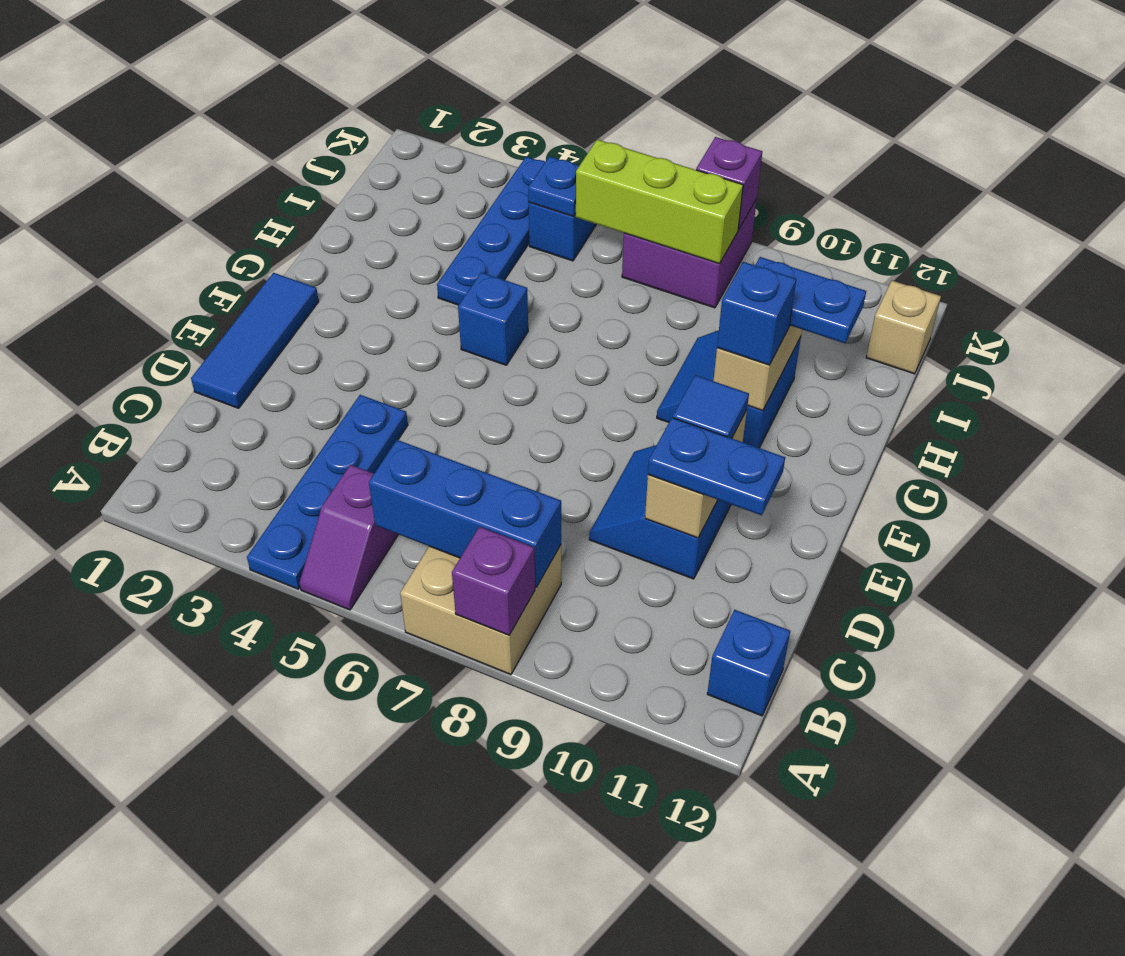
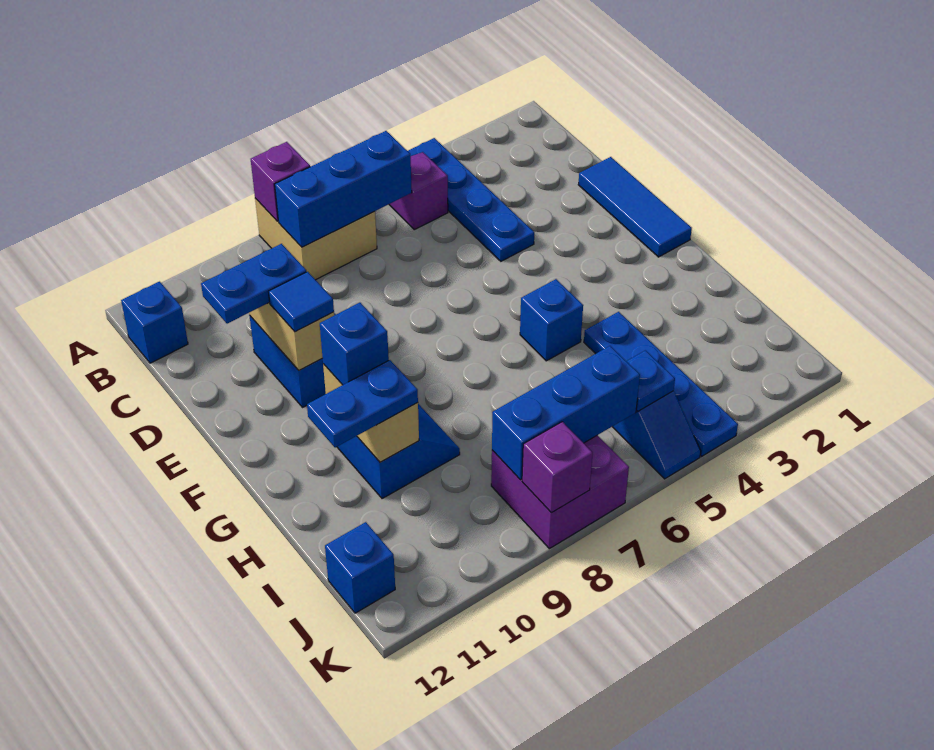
lime 1x3 brick [576,140,743,264] -> blue 1x3 brick [492,346,640,480]
tan 1x1 brick [866,281,941,374] -> blue 1x1 brick [325,522,395,613]

